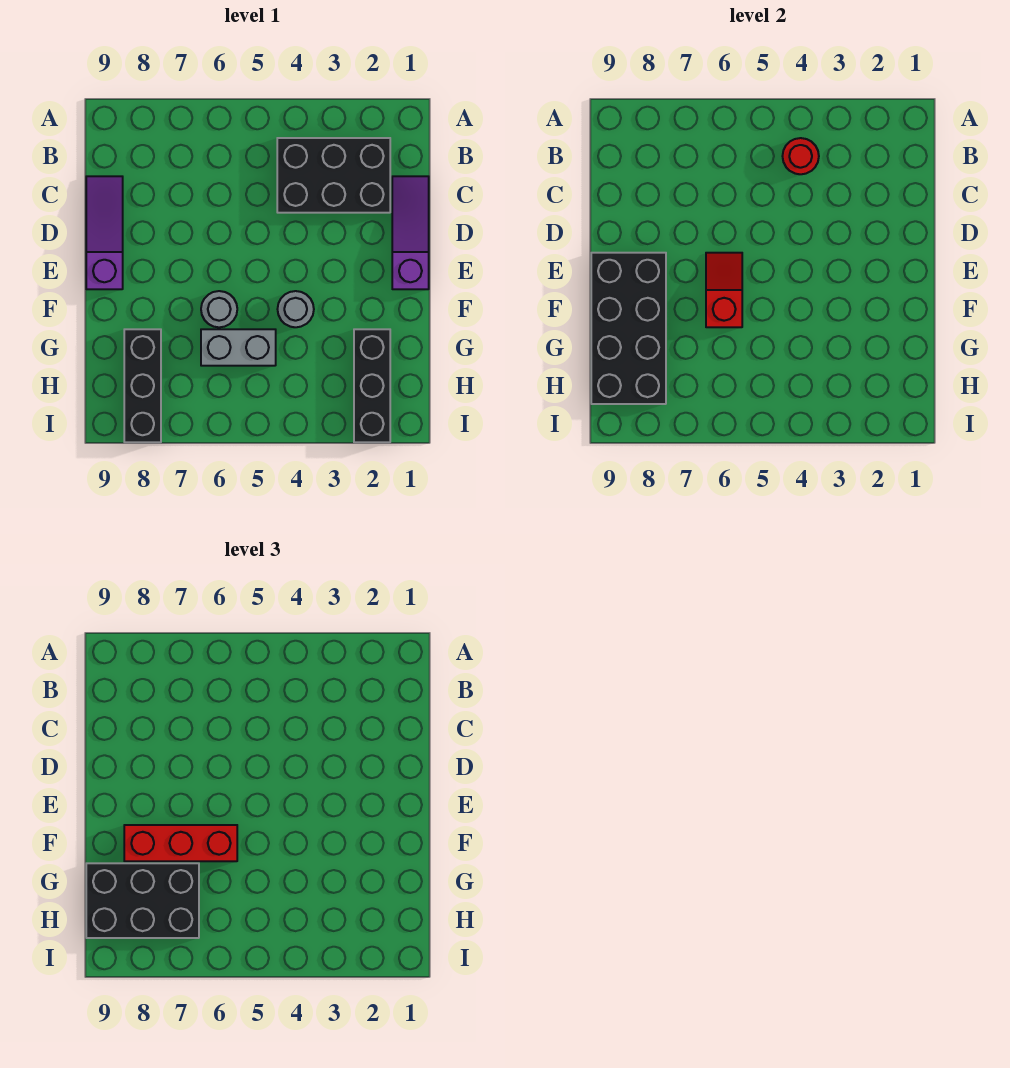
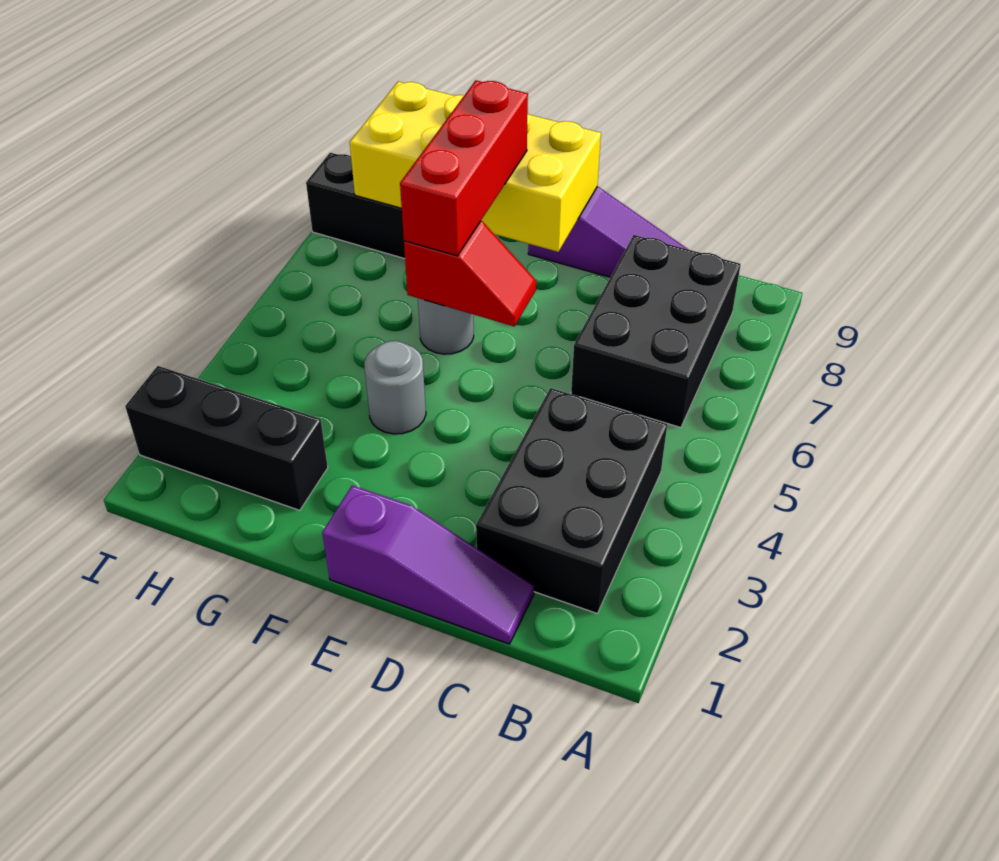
red 1x1 round brick [783,138,819,174] -> none
black 2x4 brick [591,253,666,404] -> yellow 2x4 brick [350,82,601,252]
grey 1x2 brick [201,329,276,366] -> none
black 2x3 brick [86,863,199,938] -> black 2x3 brick moved to [571,235,741,428]

